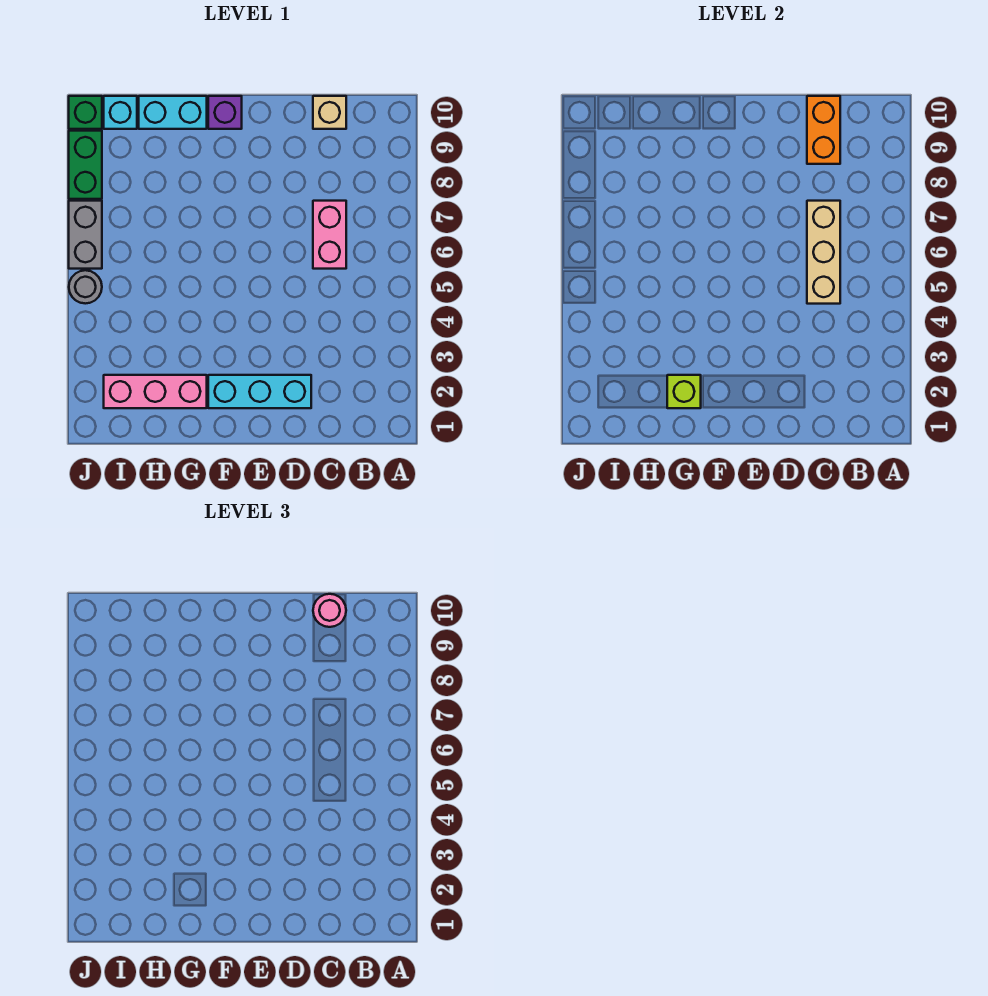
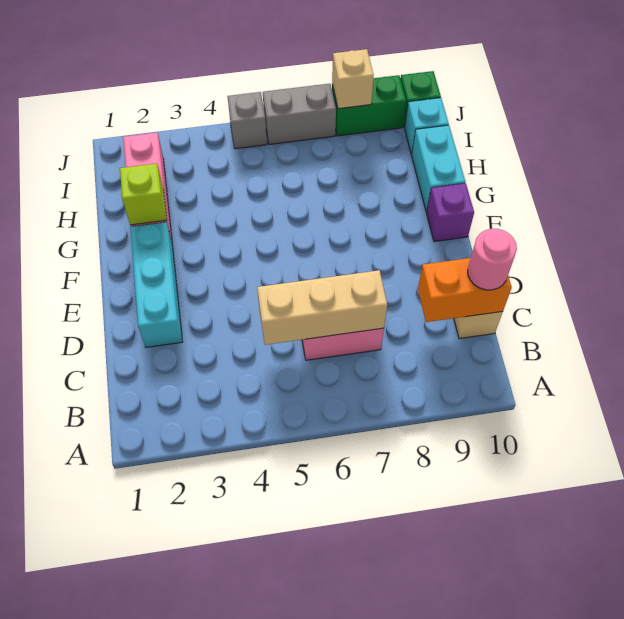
grey 1x1 round brick [69,270,102,304] -> grey 1x1 brick [227,92,267,149]
none -> tan 1x1 brick [332,49,374,109]

